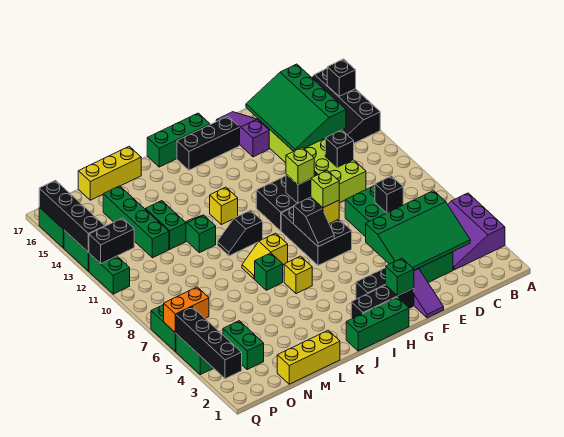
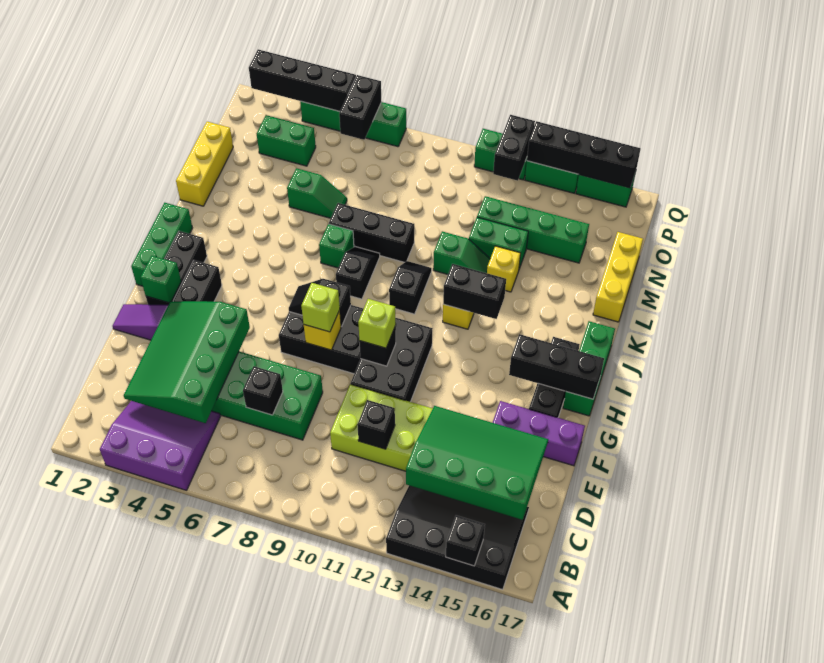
purple 1x3 slope [216,112,269,157] -> purple 1x3 brick [493,401,585,466]
none -> black 1x3 brick [509,334,604,399]
yellow 1x1 brick [284,256,312,294] -> yellow 1x1 brick moved to [487,246,521,292]
yellow 1x2 slope [242,233,288,279] -> black 1x2 slope [336,247,380,299]
none -> black 1x2 brick [443,264,506,319]
none -> black 1x3 brick [329,203,414,262]
none -> green 1x2 slope [287,168,347,218]
orange 1x2 brick [164,287,209,333] -> black 1x2 brick [339,75,381,140]

